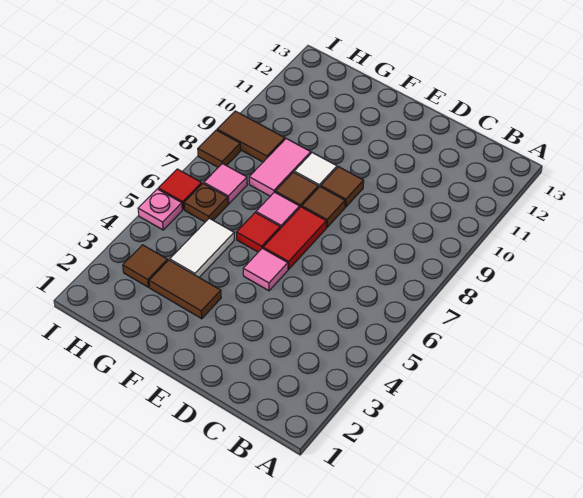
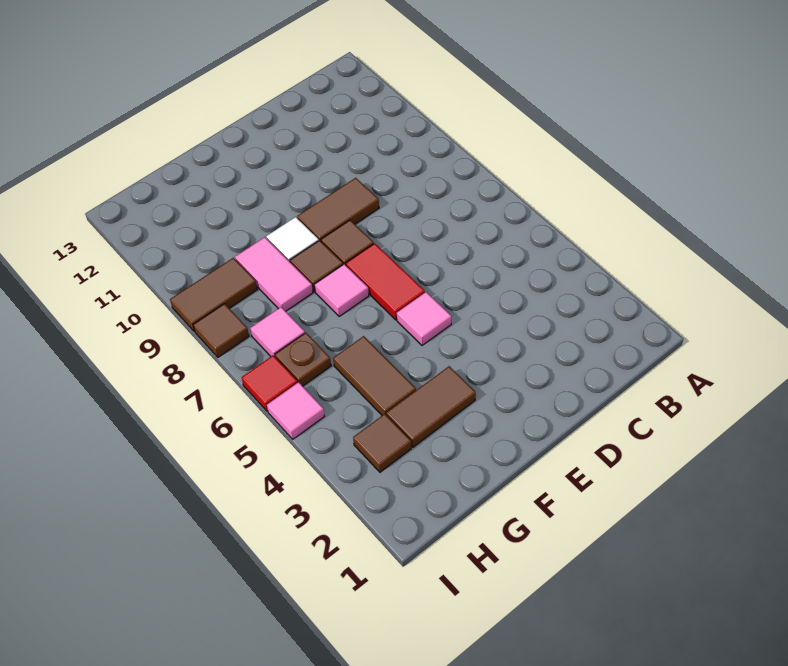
brown 1x1 tile [321,167,364,207] -> brown 1x2 tile [297,178,379,241]
red 1x1 tile [236,213,280,252] -> none
white 1x2 tile [170,218,234,277] -> brown 1x2 tile [333,336,416,415]
pink 1x1 plate [138,189,182,230] -> pink 1x1 tile [267,382,324,439]

